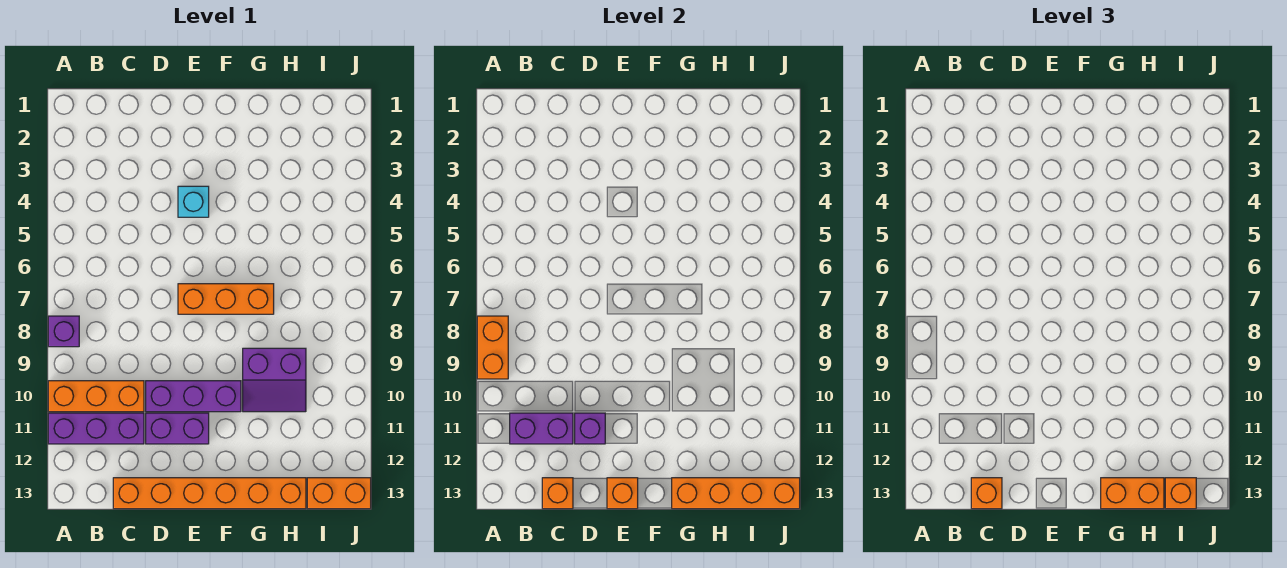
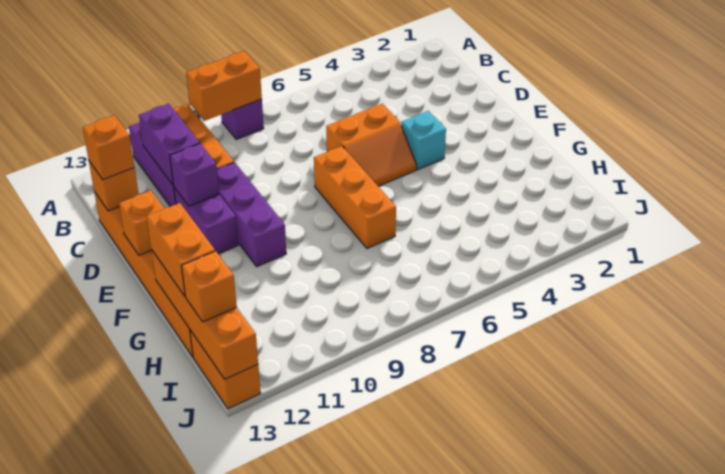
none -> orange 2x2 slope [326,104,417,186]
purple 2x2 slope [243,348,306,412] -> none

